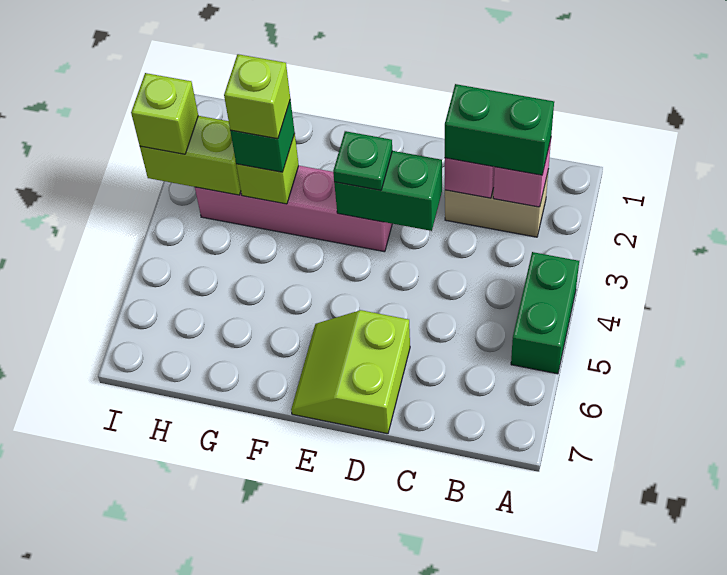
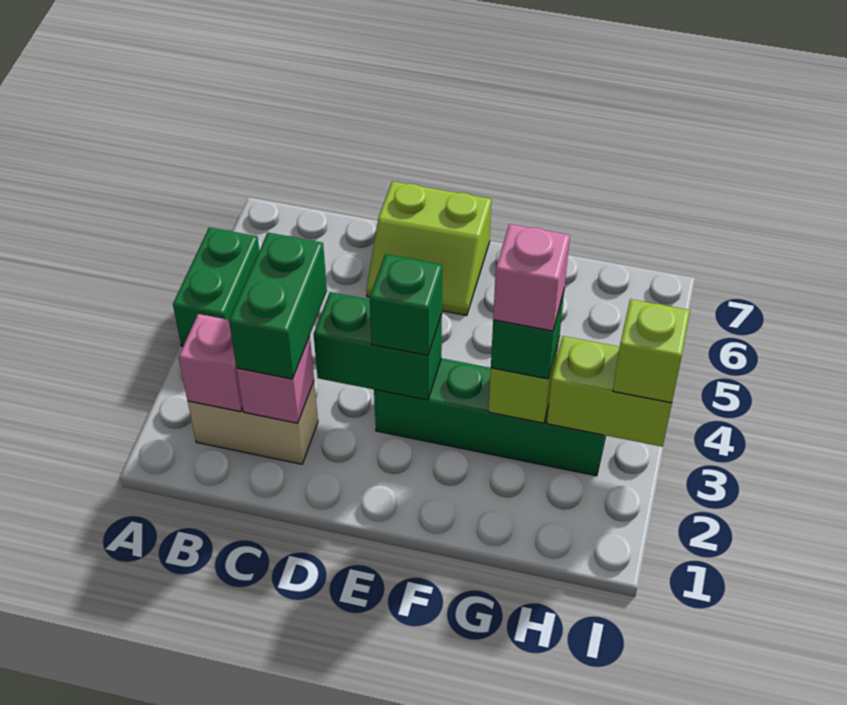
green 1x2 brick [445,84,554,175] -> green 1x2 brick turned to [229,233,327,379]
lime 2x2 slope [291,310,410,434] -> lime 2x2 slope turned to [366,181,491,315]
pink 1x4 brick [195,166,392,252] -> green 1x4 brick [374,358,606,476]
green 1x1 plate [333,131,392,190] -> green 1x1 brick [370,254,442,356]
lime 1x1 brick [224,54,290,139] -> pink 1x1 brick [493,224,570,331]

